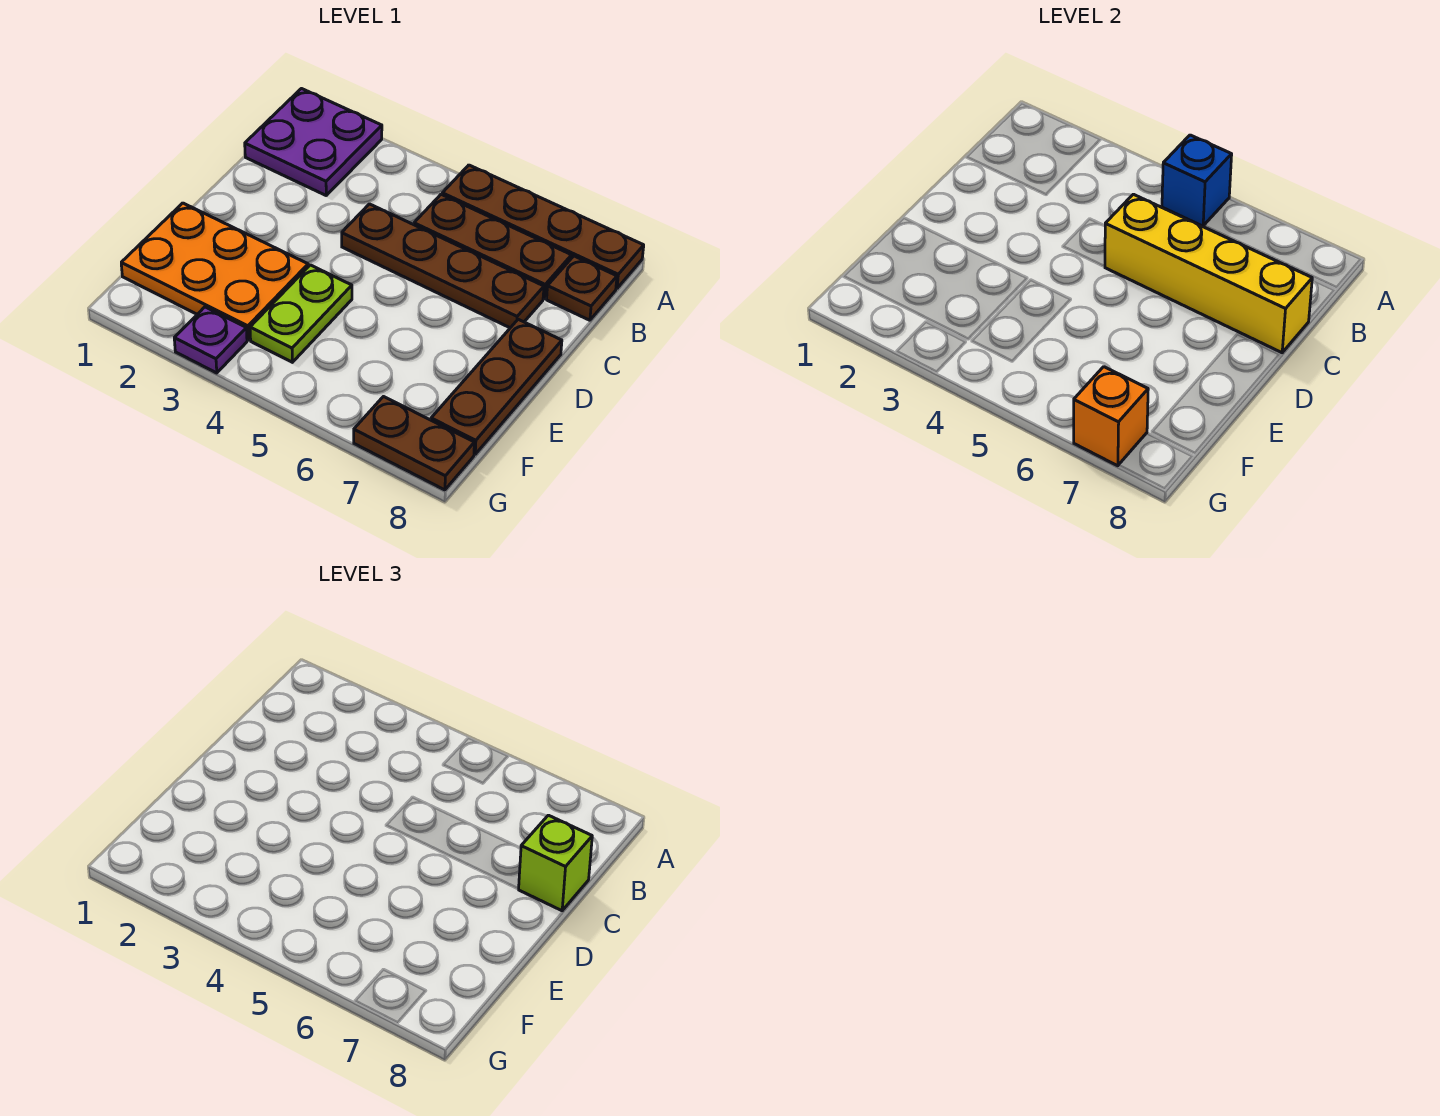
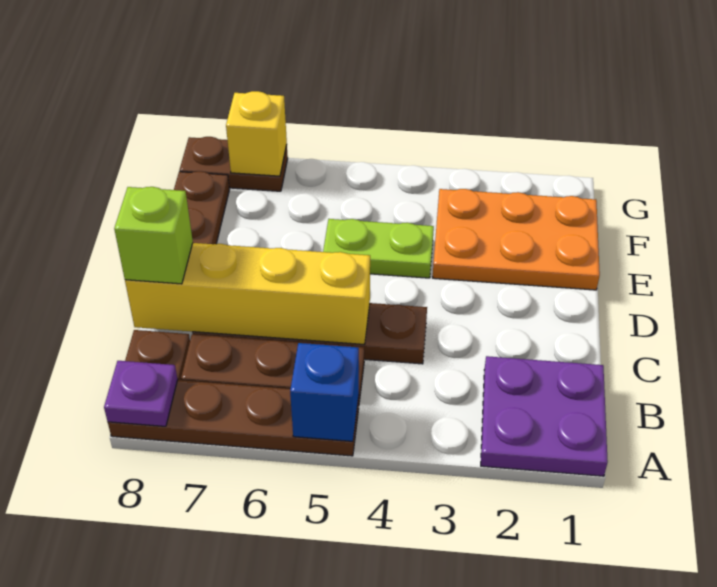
lime 1x2 plate [250,265,352,362] -> lime 1x2 plate turned to [323,219,434,278]
purple 1x1 plate [174,307,247,373] -> purple 1x1 plate moved to [104,361,177,426]
orange 1x1 brick [1074,367,1148,466] -> yellow 1x1 brick [226,91,287,176]

